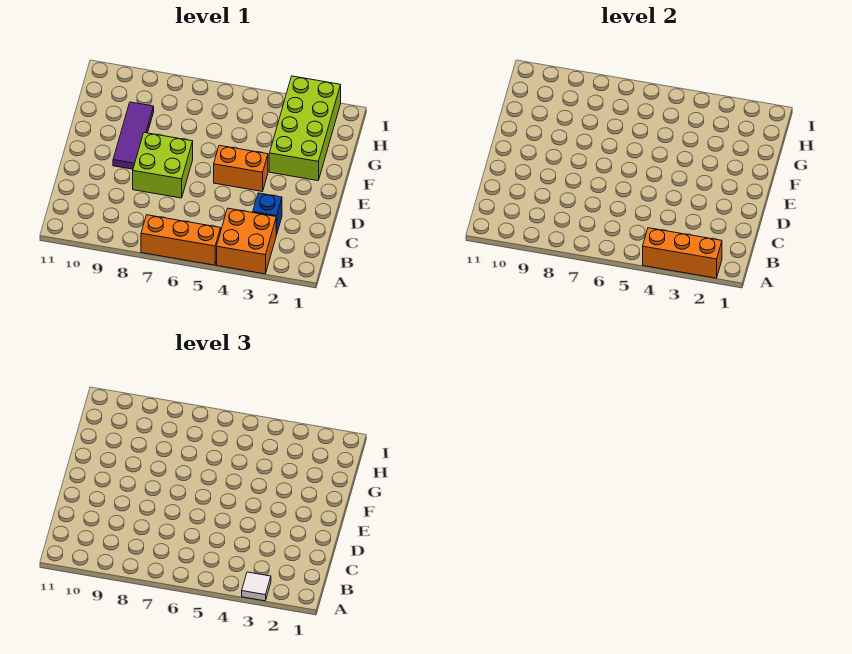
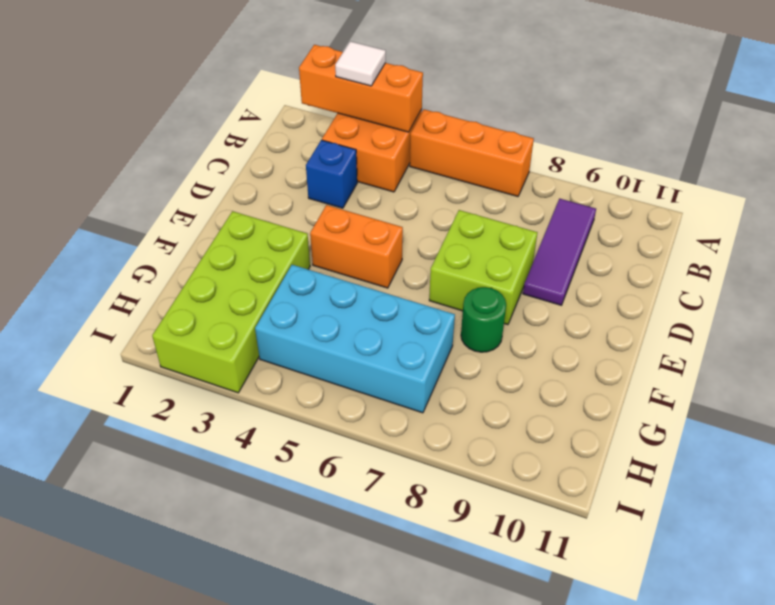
purple 1x3 tile [113,102,154,169] -> purple 1x3 tile moved to [523,199,596,305]
none -> green 1x1 round brick [461,287,506,352]
none -> cyan 2x4 brick [255,265,455,413]

